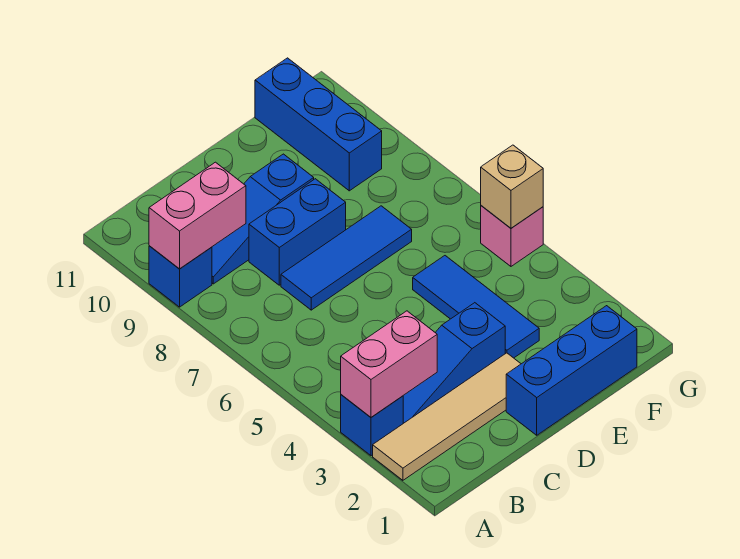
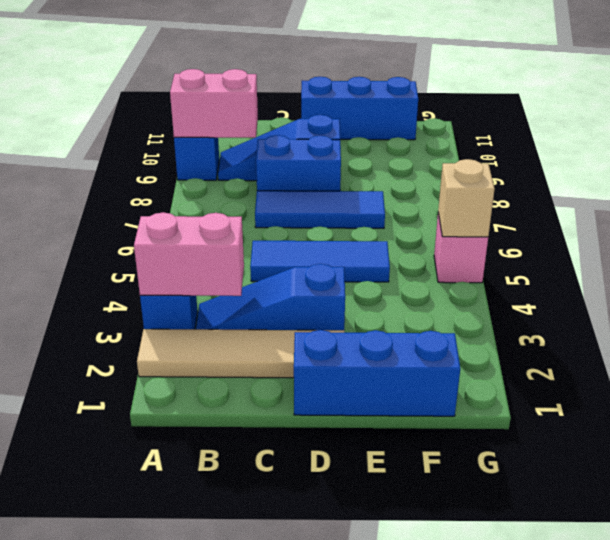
blue 1x3 tile [413,256,539,358] -> blue 1x3 tile turned to [250,241,390,282]
blue 1x3 brick [255,58,382,191] -> blue 1x3 brick turned to [301,77,418,140]

